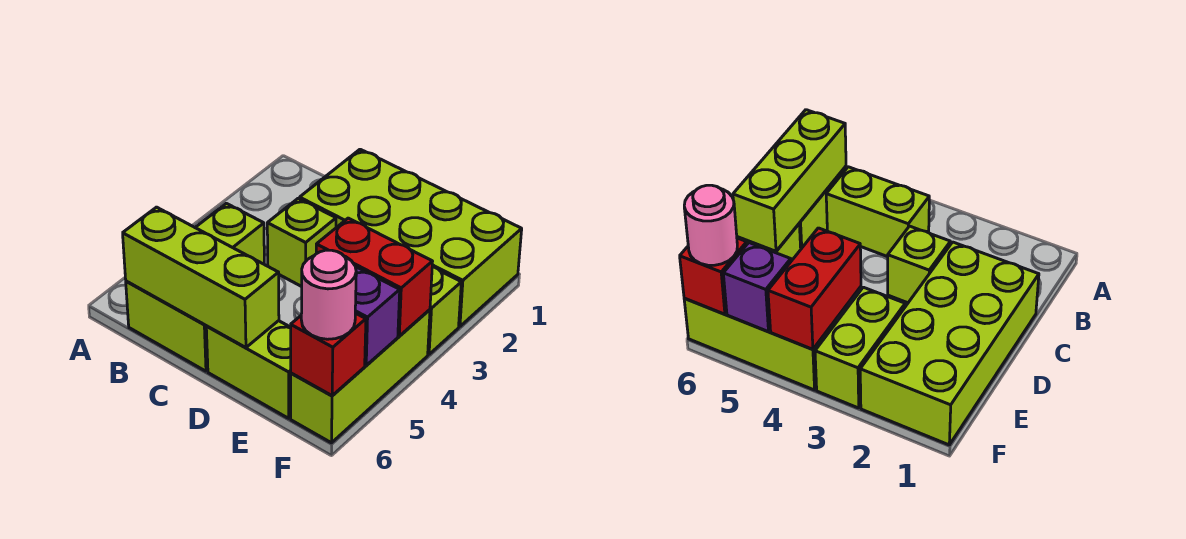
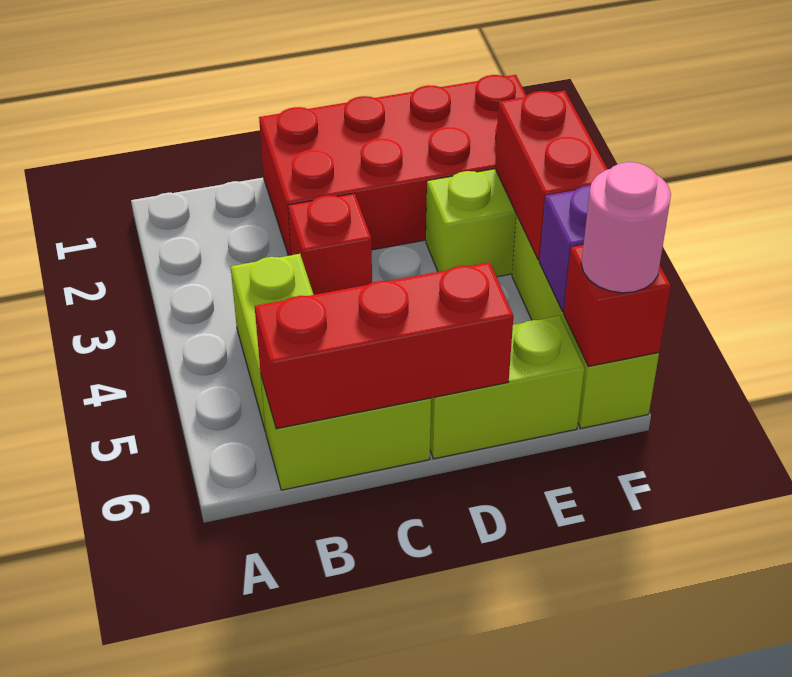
lime 1x3 brick [123,207,279,348] -> red 1x3 brick [255,262,514,429]
lime 2x4 brick [300,149,522,327] -> red 2x4 brick [259,75,527,256]
lime 1x1 brick [267,199,336,287] -> red 1x1 brick [288,193,372,295]
red 1x2 brick [316,218,433,336] -> red 1x2 brick turned to [495,91,608,260]

